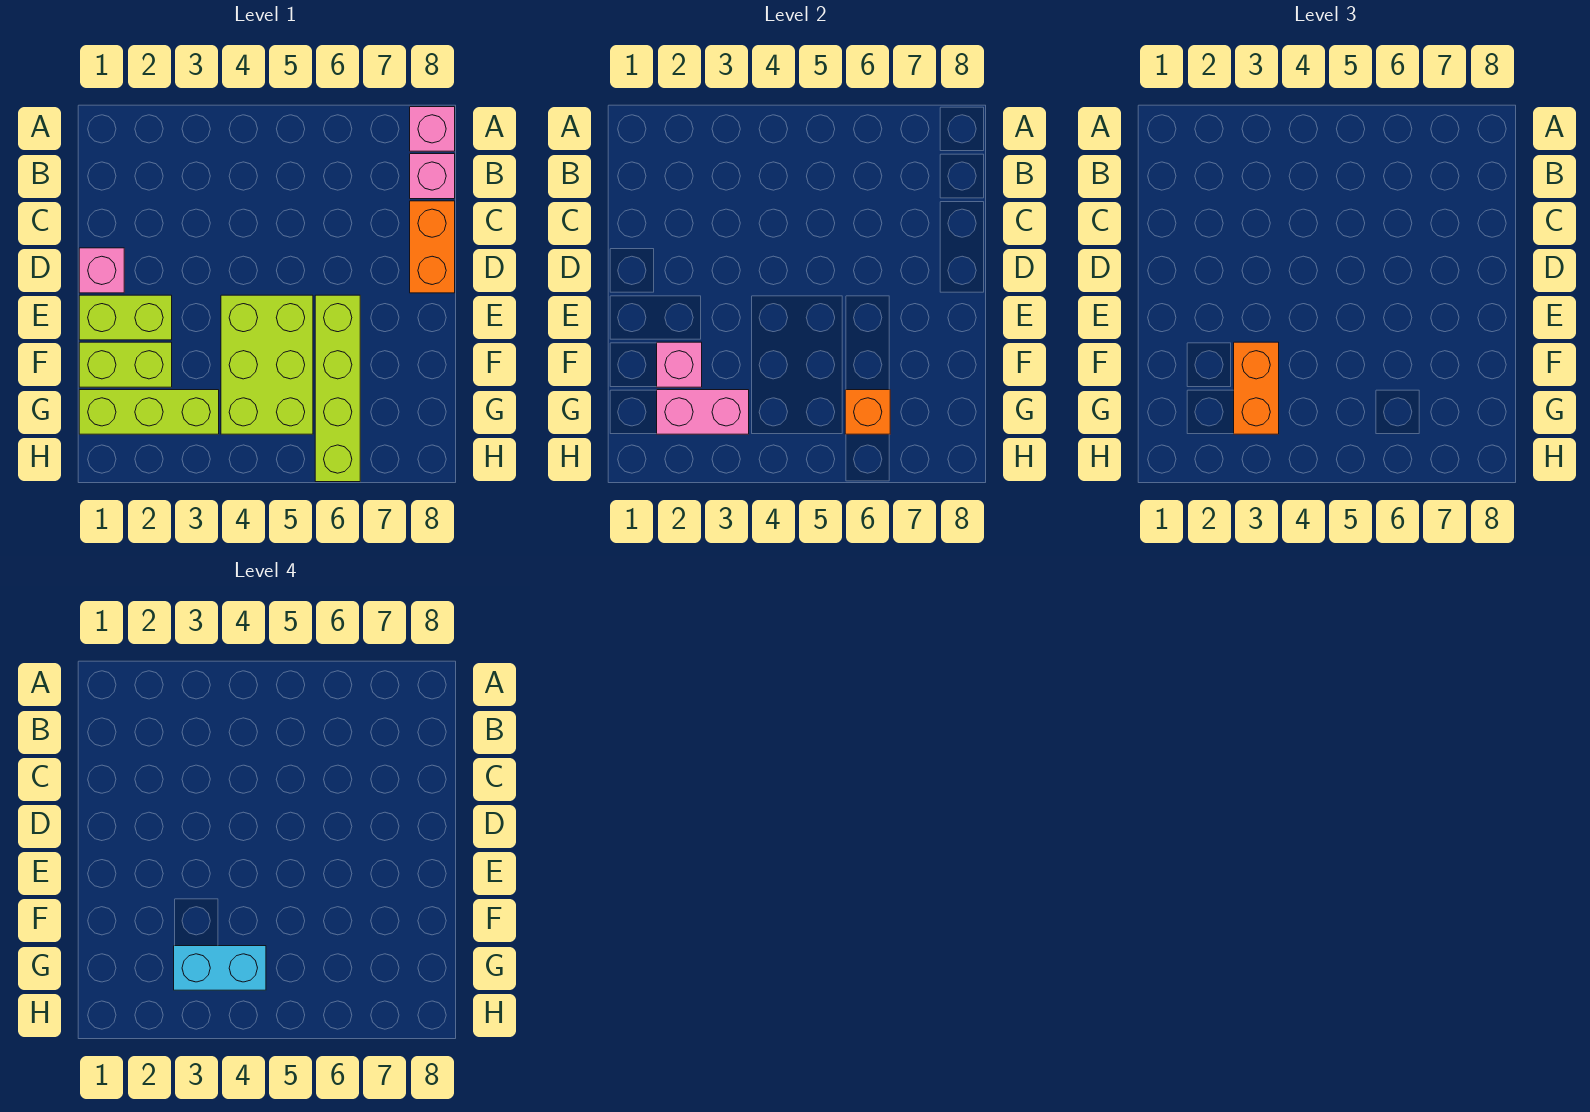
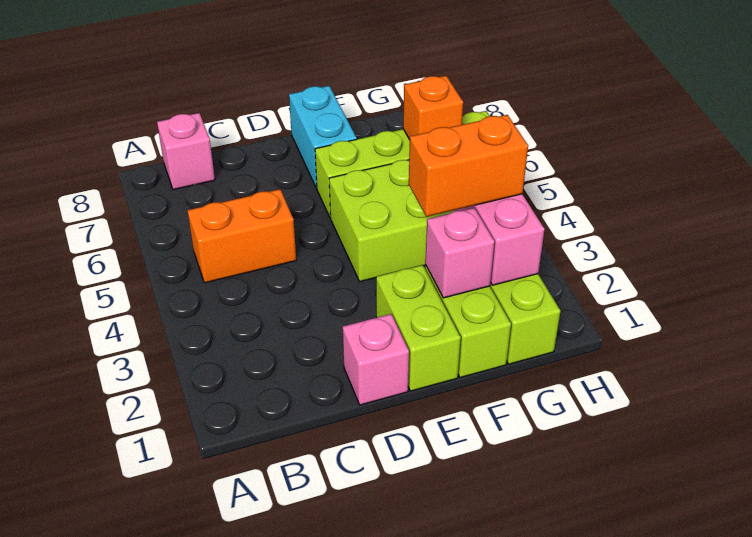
pink 1x1 brick [410,107,455,151] -> none
orange 1x2 brick [410,201,455,293] -> orange 1x2 brick moved to [187,189,296,283]
cyan 1x2 brick [174,946,266,990] -> cyan 1x2 brick moved to [289,86,357,189]

